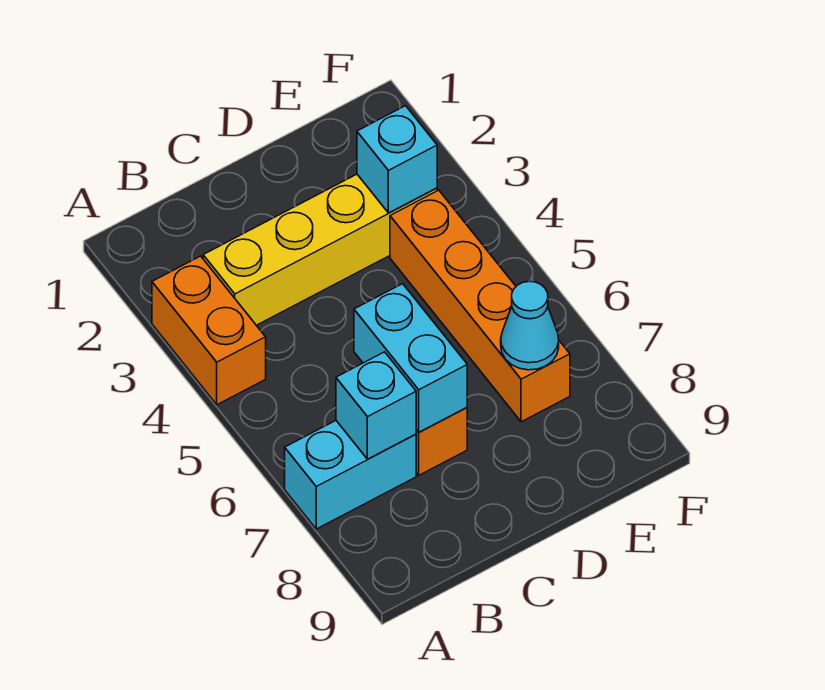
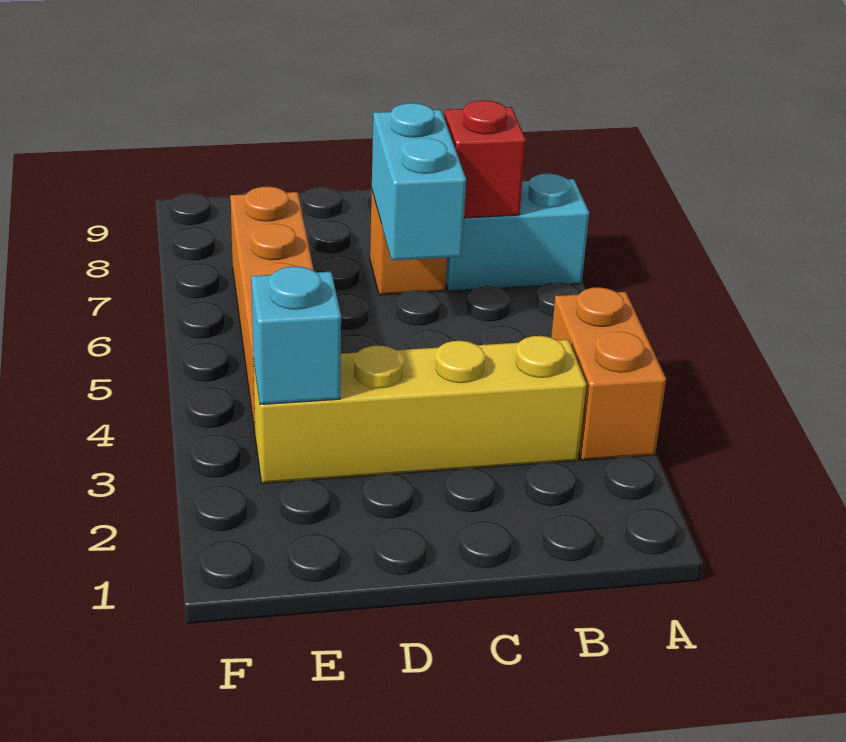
cyan 1x1 brick [336,352,416,459] -> red 1x1 brick [444,100,526,218]
cyan 1x1 cone [501,281,559,370] -> none

